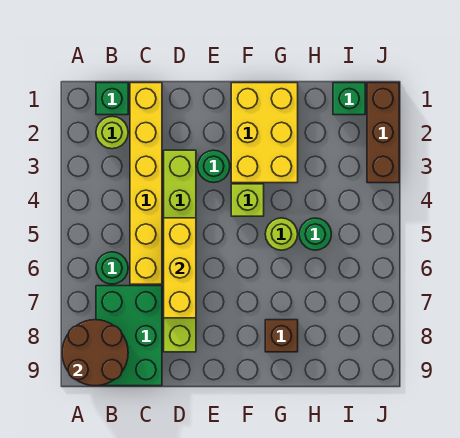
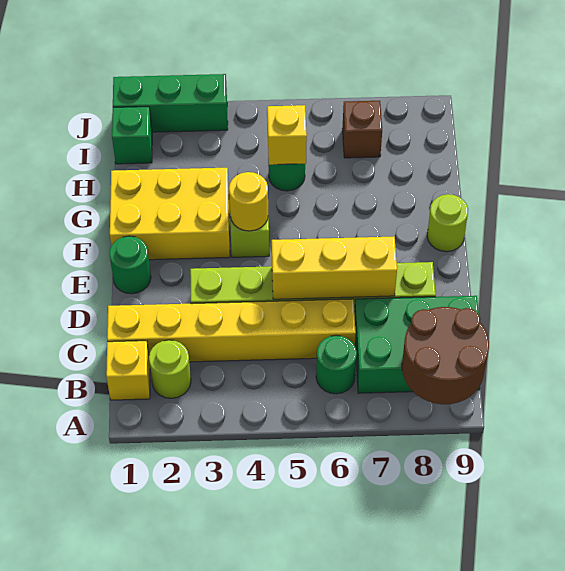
green 1x1 brick [96,83,128,115] -> yellow 1x1 brick [106,341,150,400]
green 1x1 round brick [198,150,230,183] -> green 1x1 round brick moved to [109,236,151,294]
none -> yellow 1x1 round brick [229,172,268,231]
lime 1x1 round brick [265,218,298,250] -> lime 1x1 round brick moved to [427,194,468,252]
brown 1x1 brick [265,320,298,352] -> brown 1x1 brick moved to [342,101,382,158]
none -> yellow 1x1 brick [267,105,307,165]
brown 1x3 brick [367,83,399,183] -> green 1x3 brick [113,74,228,132]

